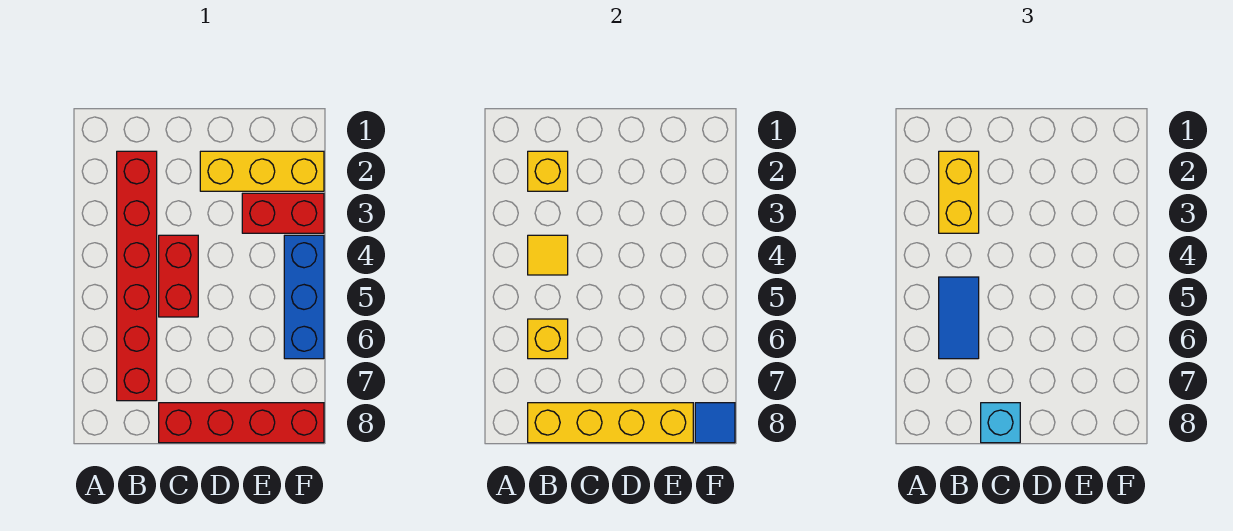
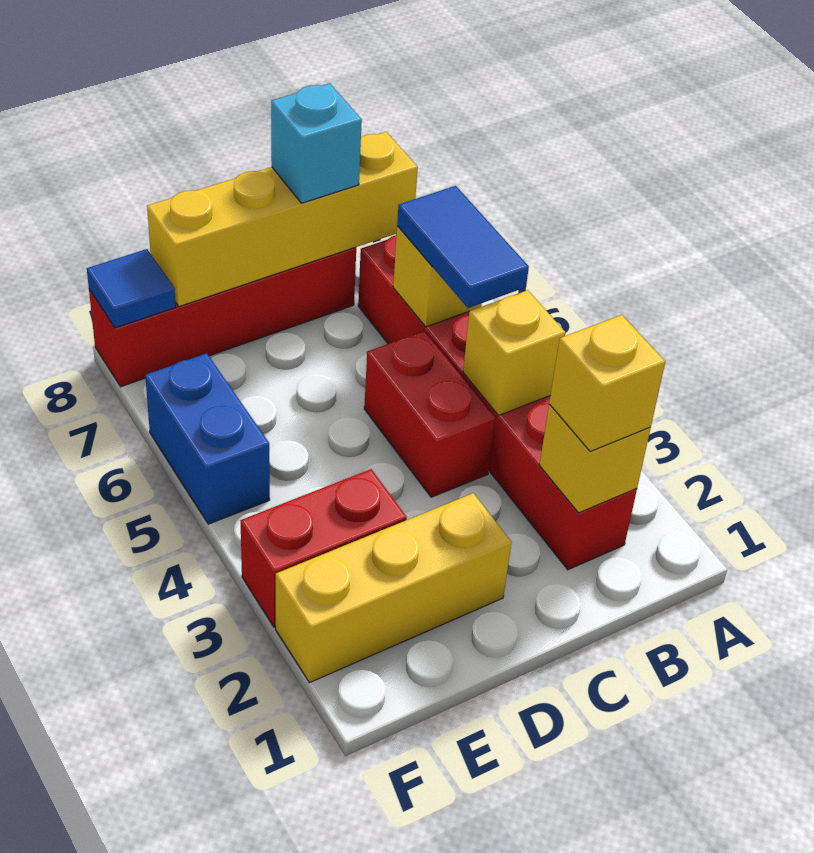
yellow 1x2 brick [939,151,979,233] -> yellow 1x1 brick [549,315,665,452]
yellow 1x1 tile [528,235,568,275] -> yellow 1x1 brick [463,290,565,415]
blue 1x3 brick [284,235,324,359] -> blue 1x2 brick [145,353,270,524]

